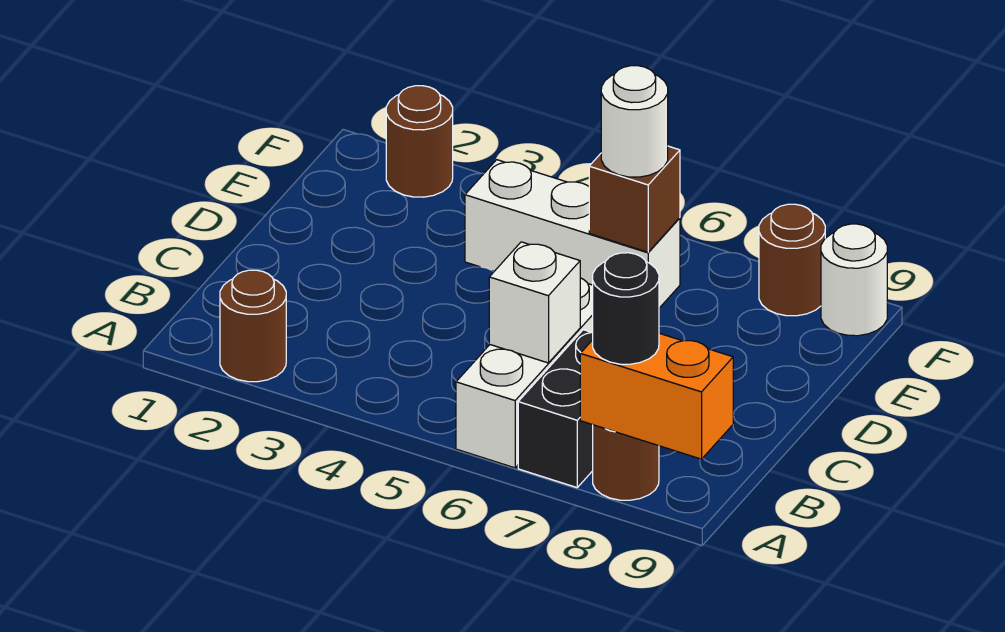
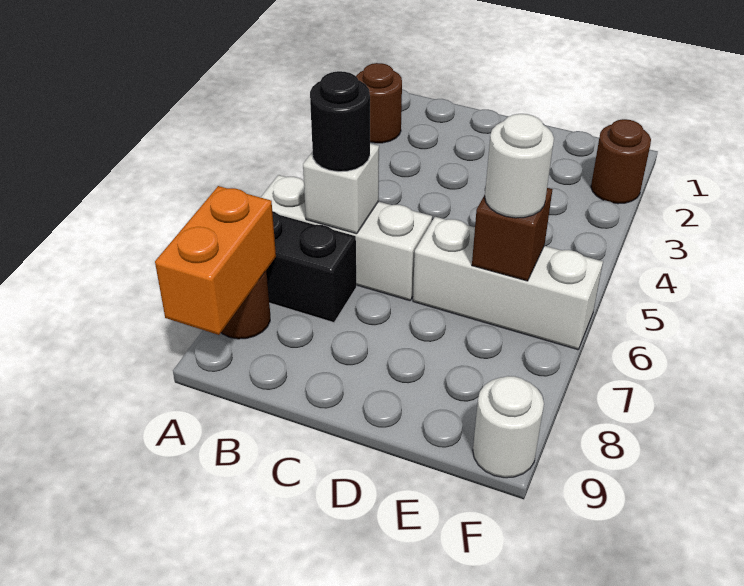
black 1x1 round brick [593,253,659,364] -> black 1x1 round brick moved to [310,71,370,172]
white 1x3 brick [465,160,680,308] -> white 1x3 brick turned to [413,217,603,350]
brown 1x1 round brick [759,204,825,316] -> none

